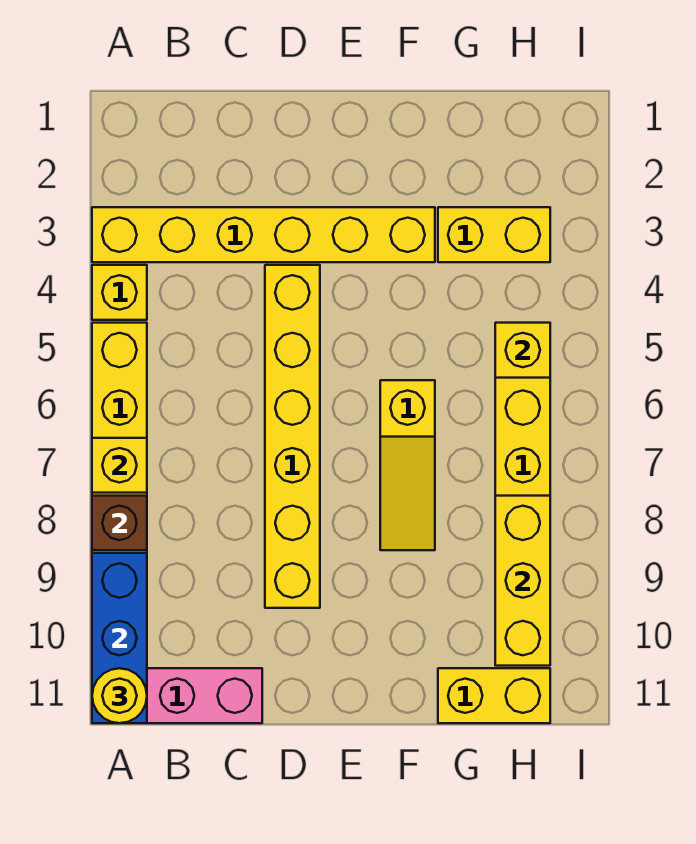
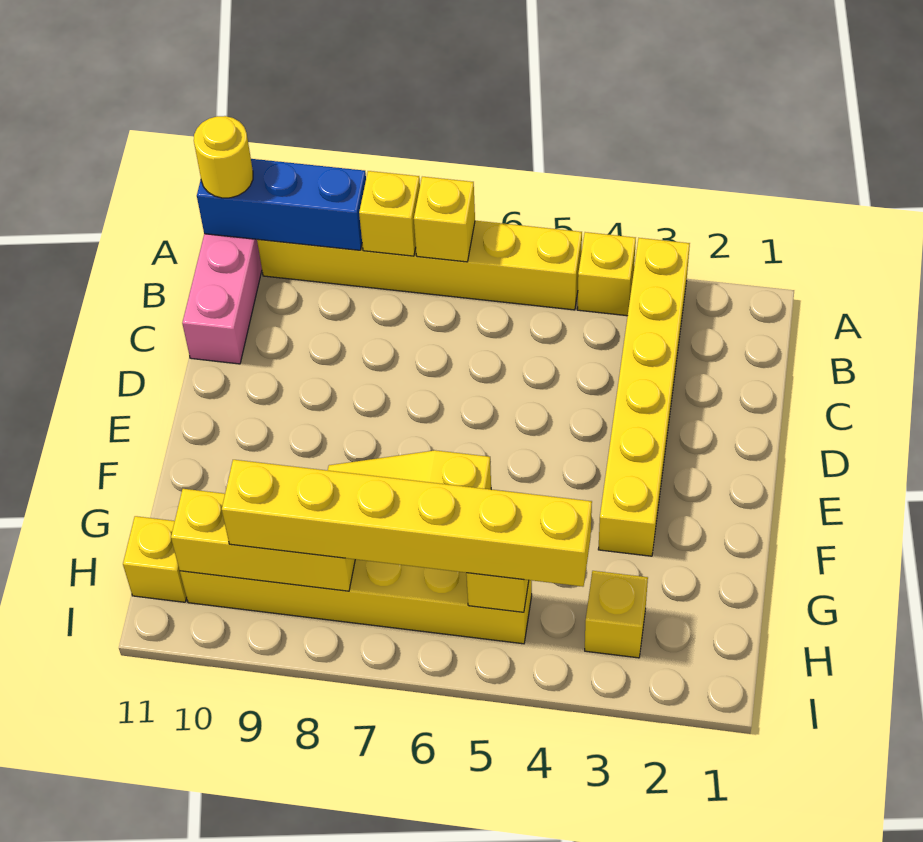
brown 1x1 brick [92,496,147,550] -> yellow 1x1 brick [359,171,420,256]
yellow 1x6 brick [265,265,320,608] -> yellow 1x6 brick moved to [222,460,592,587]
yellow 1x2 brick [438,207,550,262] -> yellow 1x1 brick [585,571,648,658]
yellow 1x2 brick [438,668,550,723] -> yellow 1x1 brick [123,516,187,602]

